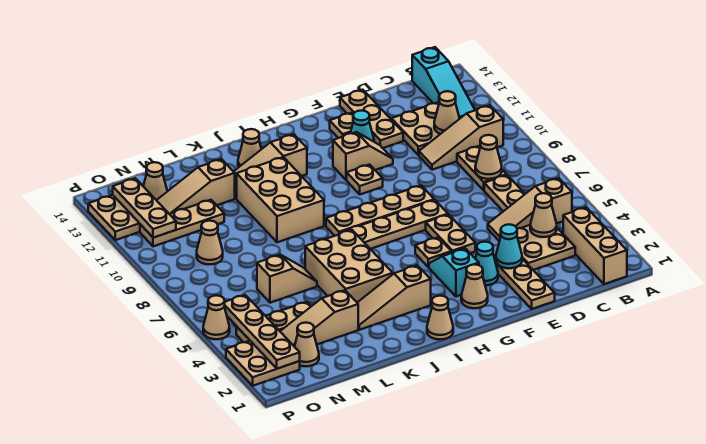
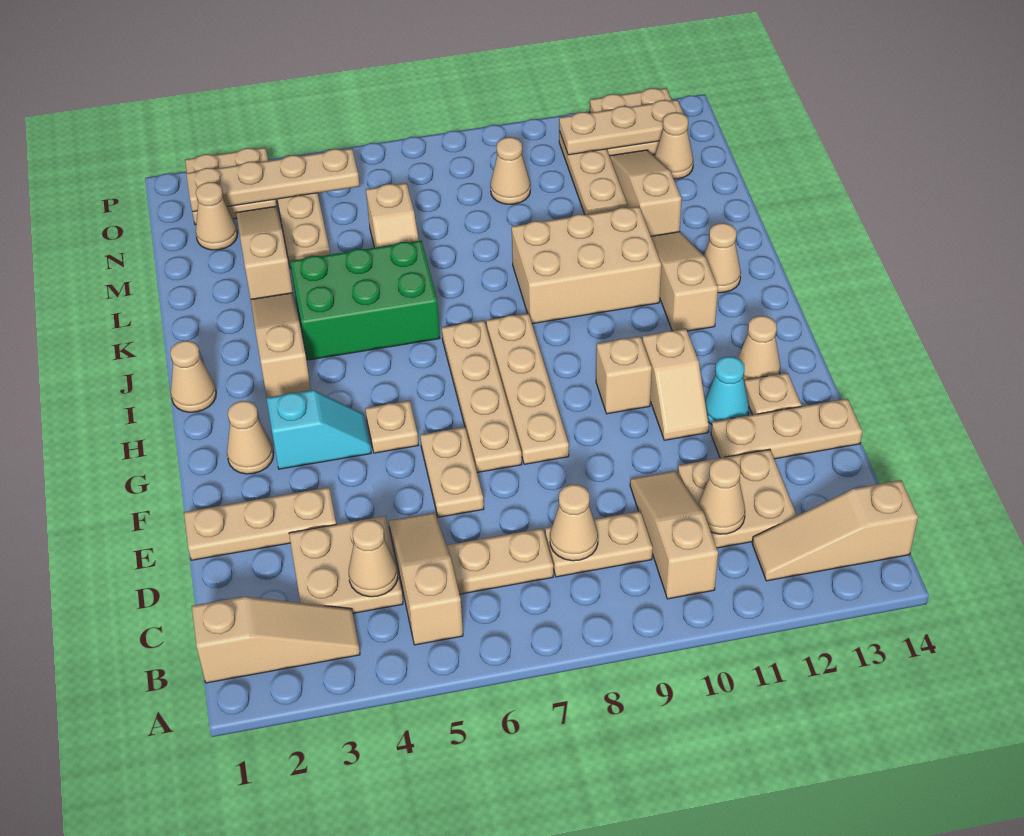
tan 1x3 brick [563,207,627,284] -> tan 1x3 slope [192,597,360,683]
cyan 1x3 slope [412,47,475,118] -> tan 1x3 slope [752,480,918,581]
cyan 1x1 cone [496,224,522,268] -> none
cyan 1x1 cone [475,242,498,285] -> none
tan 1x2 plate [426,214,475,253] -> tan 1x2 plate turned to [420,427,484,517]
tan 1x1 plate [347,165,383,194] -> tan 1x1 brick [596,336,652,414]
tan 2x3 brick [305,230,393,302] -> green 2x3 brick [290,241,440,360]
tan 1x1 cone [203,295,230,339] -> tan 1x1 cone moved to [738,316,781,381]

